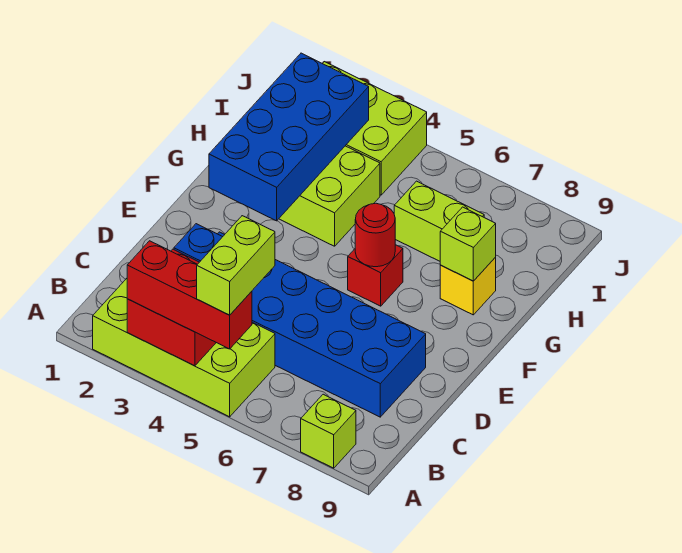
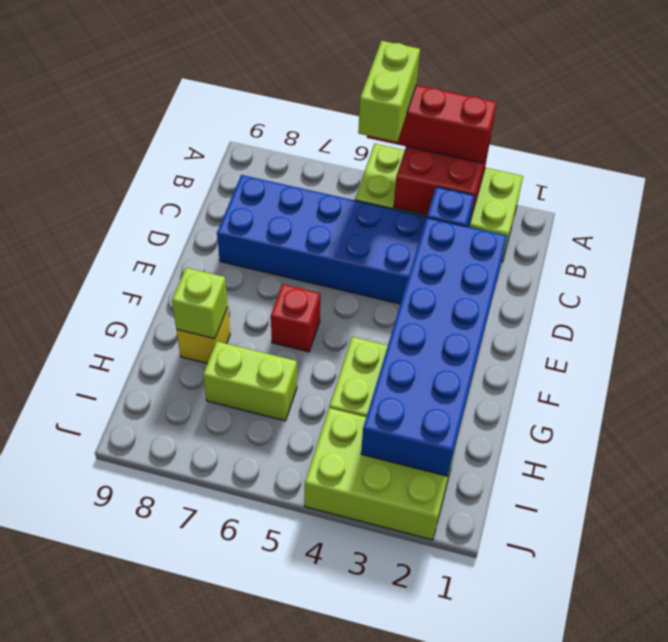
lime 1x1 brick [301,394,356,468] -> none
blue 2x4 brick [209,53,369,221] -> blue 2x6 brick [361,218,507,476]
red 1x1 round brick [355,203,395,267] -> none

